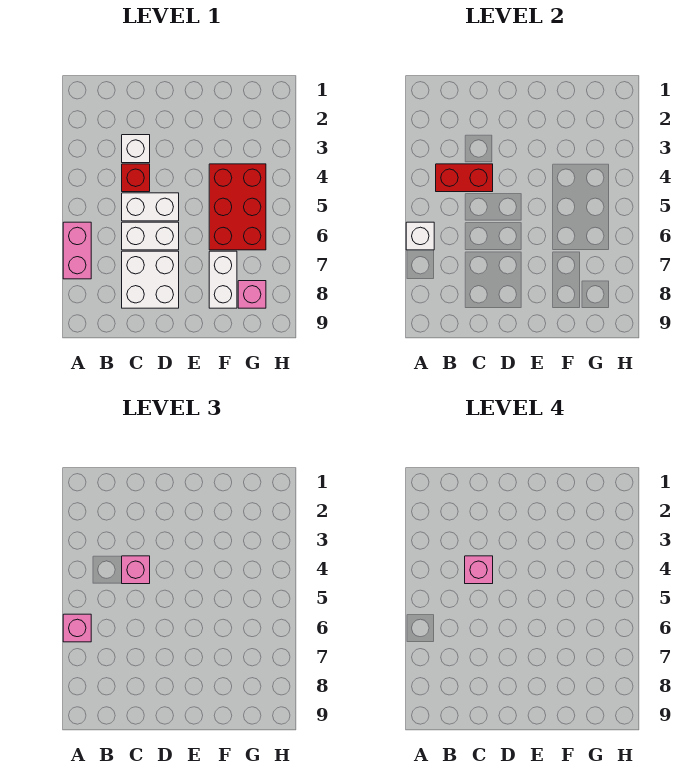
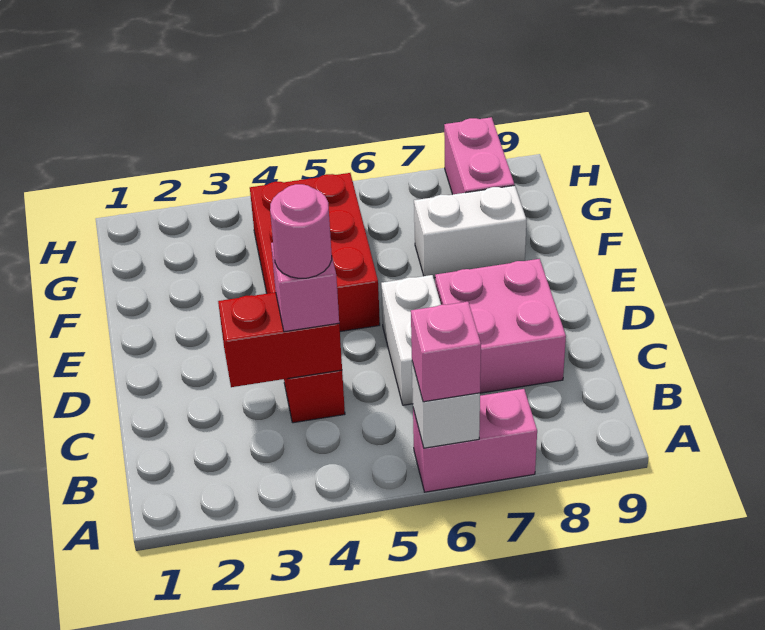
red 1x2 brick [436,164,493,192] -> red 1x2 brick turned to [218,292,342,387]
white 1x1 brick [122,135,150,163] -> none
pink 1x1 brick [465,556,493,584] -> pink 1x1 round brick [270,184,332,278]
white 1x2 brick [122,193,179,221] -> none
white 2x2 brick [122,251,179,308] -> pink 2x2 brick [435,259,566,393]
red 2x3 brick [209,164,266,250] -> red 2x3 brick turned to [250,173,380,331]
pink 1x1 brick [238,281,266,308] -> pink 1x2 brick [444,117,514,194]

